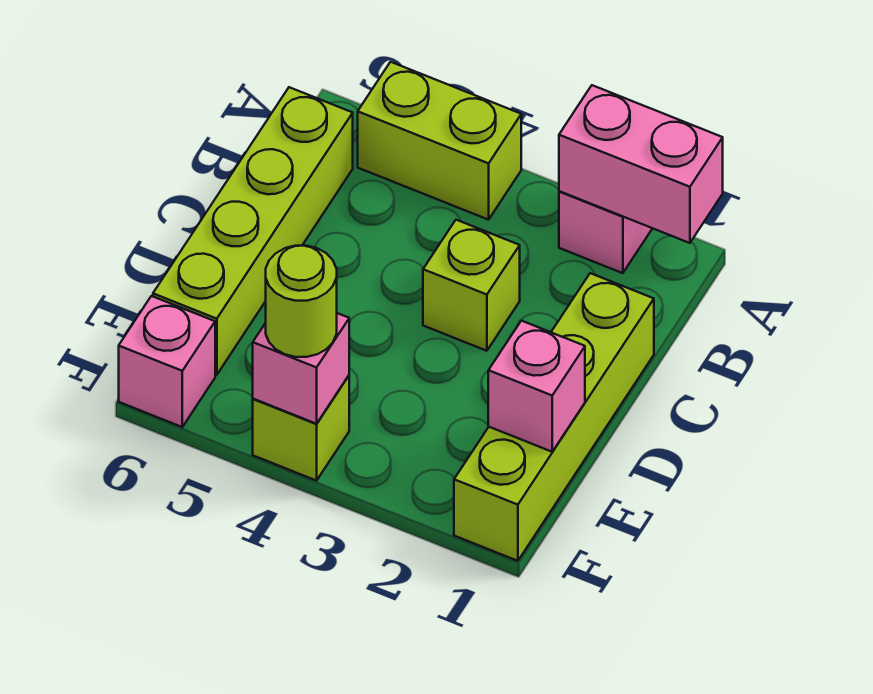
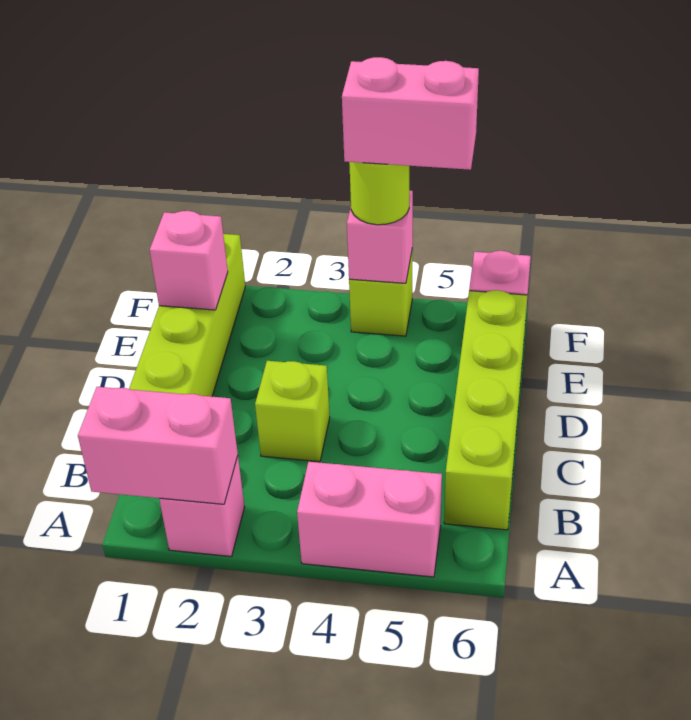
lime 1x2 brick [358,62,521,220] -> pink 1x2 brick [297,462,442,577]
none -> pink 1x2 brick [342,57,479,170]

